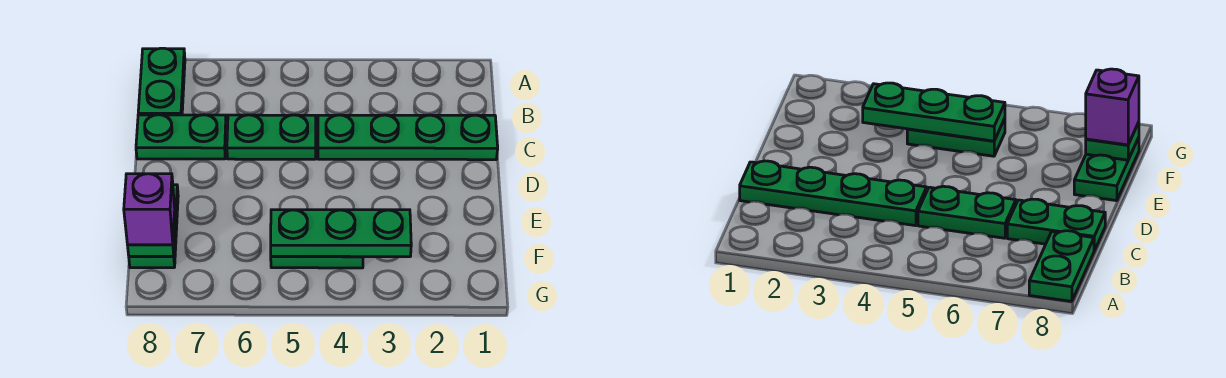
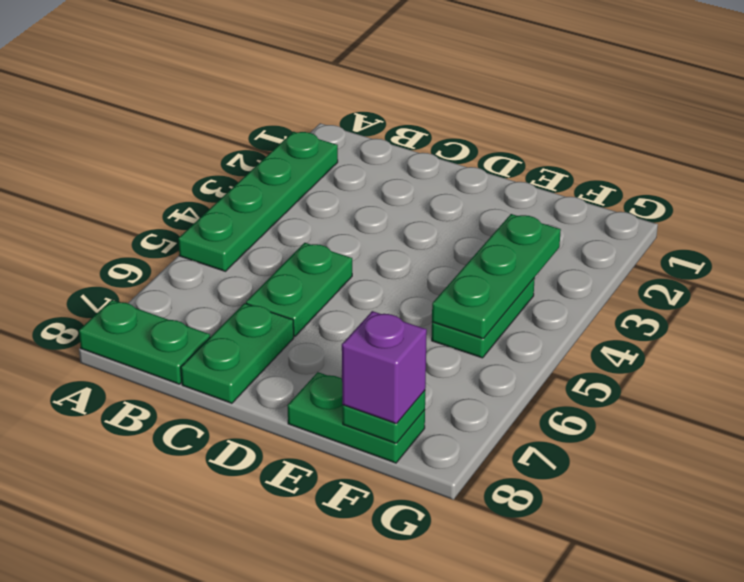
green 1x4 plate [318,115,498,160] -> green 1x4 plate moved to [178,132,338,271]

